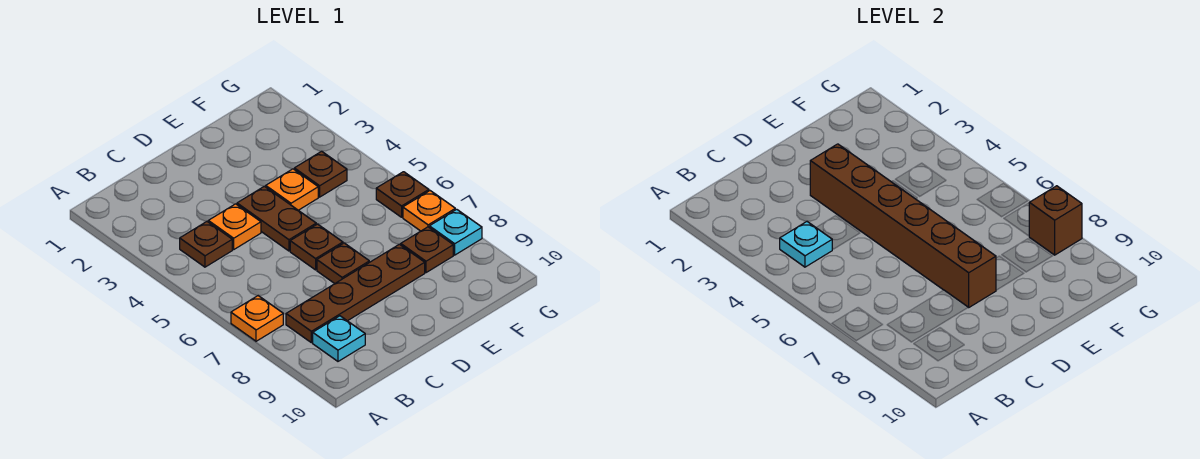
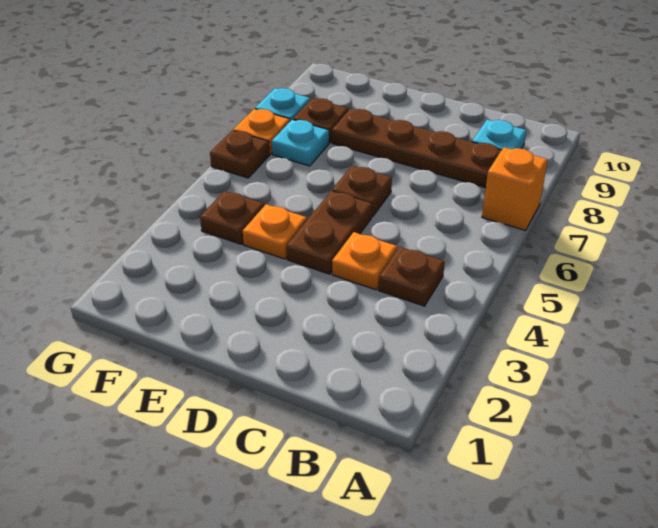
orange 1x1 plate [231,296,283,341] -> orange 1x1 brick [482,147,548,230]
cyan 1x1 plate [780,222,832,267] -> cyan 1x1 plate moved to [272,120,329,166]
brown 1x6 brick [810,144,996,307] -> none
brown 1x1 plate [317,243,369,284] -> none
brown 1x1 brick [1029,186,1082,255] -> none

